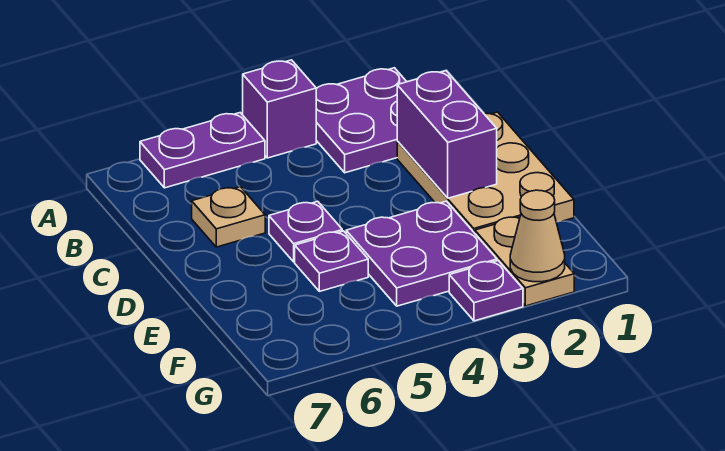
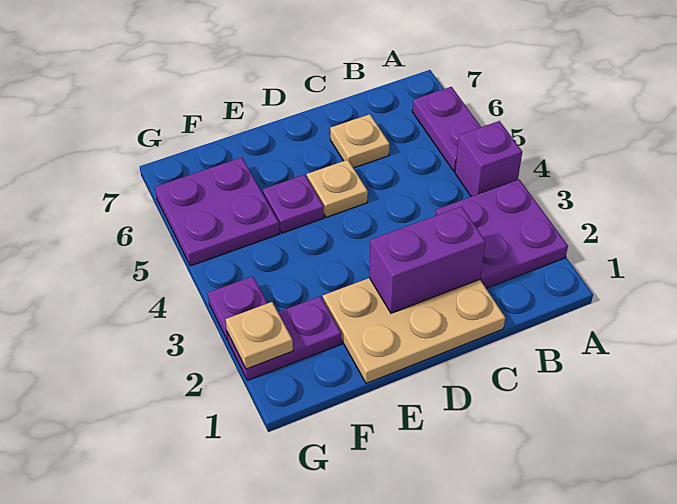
purple 1x1 plate [269,201,342,262] -> tan 1x1 plate [307,160,368,217]
purple 2x2 plate [346,201,497,306] -> purple 2x2 plate moved to [155,158,279,266]
tan 1x2 plate [475,217,574,306] -> purple 1x2 plate [227,296,341,380]
tan 1x1 cone [510,190,565,282] -> tan 1x1 plate [226,302,293,369]

